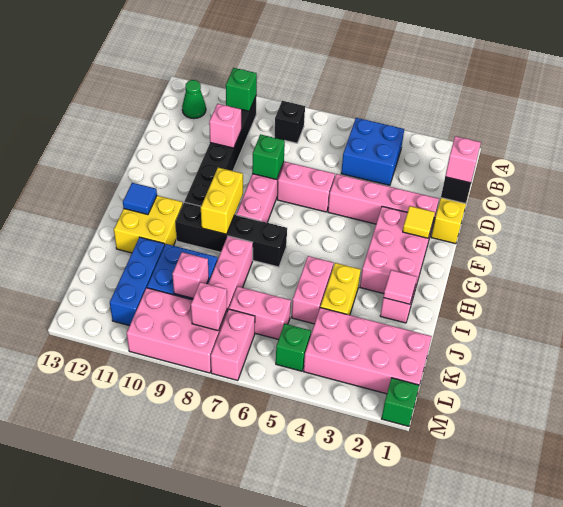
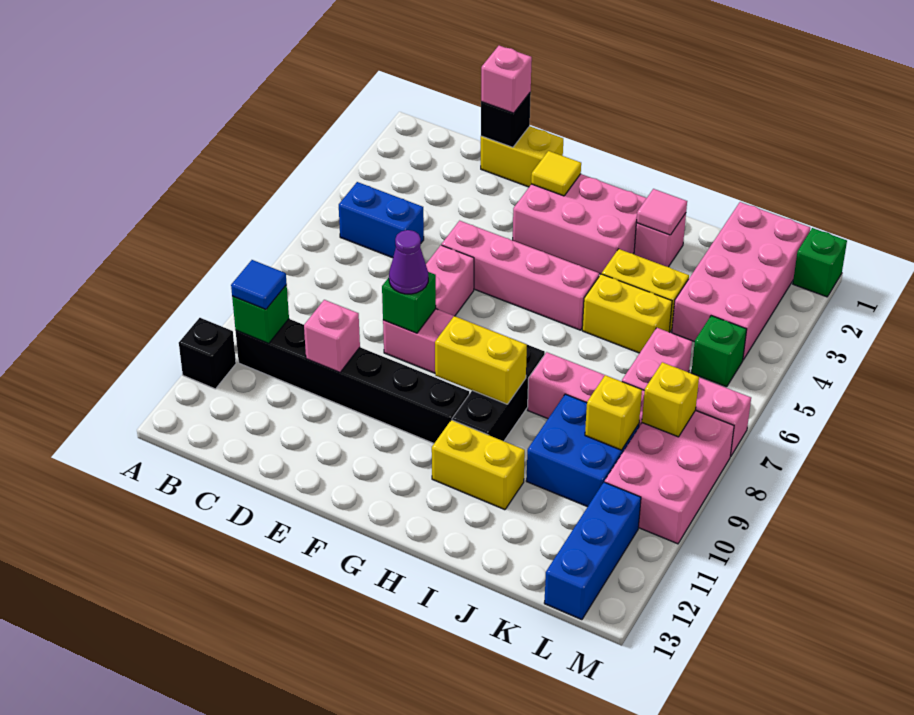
blue 2x2 brick [341,118,404,185] -> blue 1x2 brick [339,182,424,258]
black 1x1 brick [274,101,305,143] -> black 1x1 brick moved to [179,318,236,389]
green 1x1 cone [182,80,206,119] -> none
pink 1x4 brick [328,174,439,231] -> pink 1x4 brick turned to [442,221,599,330]
none -> purple 1x1 cone [389,230,428,294]
black 1x4 brick [175,202,287,267] -> black 1x3 brick [452,345,545,441]
yellow 2x2 brick [114,196,183,253] -> yellow 1x2 brick [432,420,525,510]
blue 1x1 tile [123,183,157,215] -> blue 1x1 tile moved to [231,260,287,309]
pink 1x2 brick [292,256,333,324] -> yellow 1x2 brick [582,274,672,353]
blue 1x3 brick [110,237,165,326] -> blue 1x3 brick turned to [544,482,641,620]
pink 1x1 brick [172,252,209,298] -> yellow 1x1 brick [585,375,642,450]
pink 1x1 brick [191,282,227,331] -> yellow 1x1 brick [642,362,699,437]

